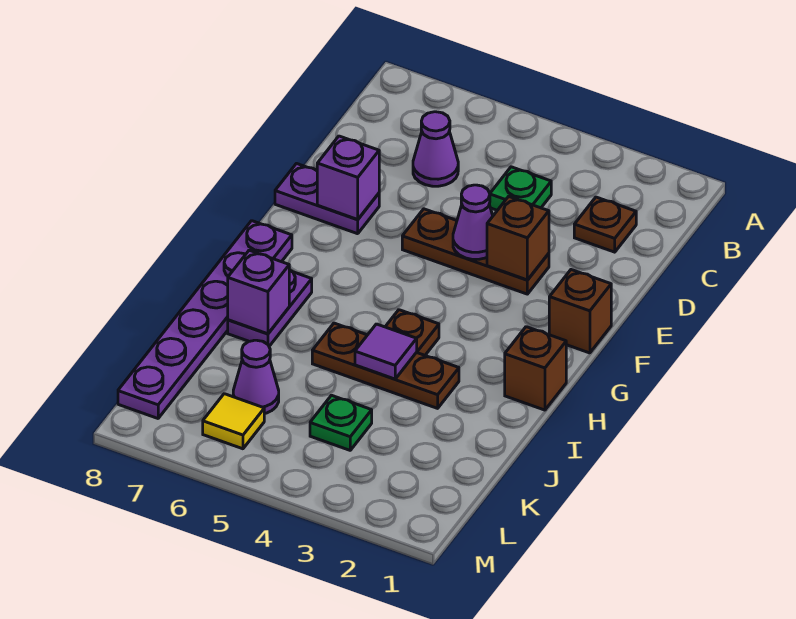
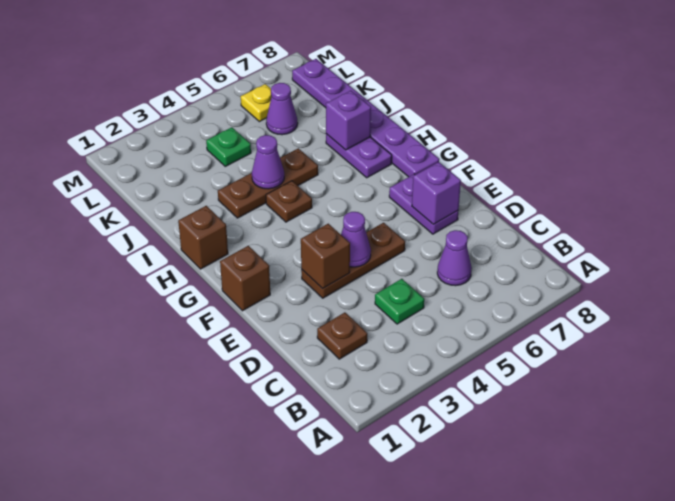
purple 1x2 plate [275,164,379,234] -> purple 1x2 plate turned to [389,174,458,234]
purple 1x1 tile [355,324,417,379] -> purple 1x1 cone [252,135,284,189]
yellow 1x1 tile [203,394,264,449] -> yellow 1x1 plate [241,84,272,122]

